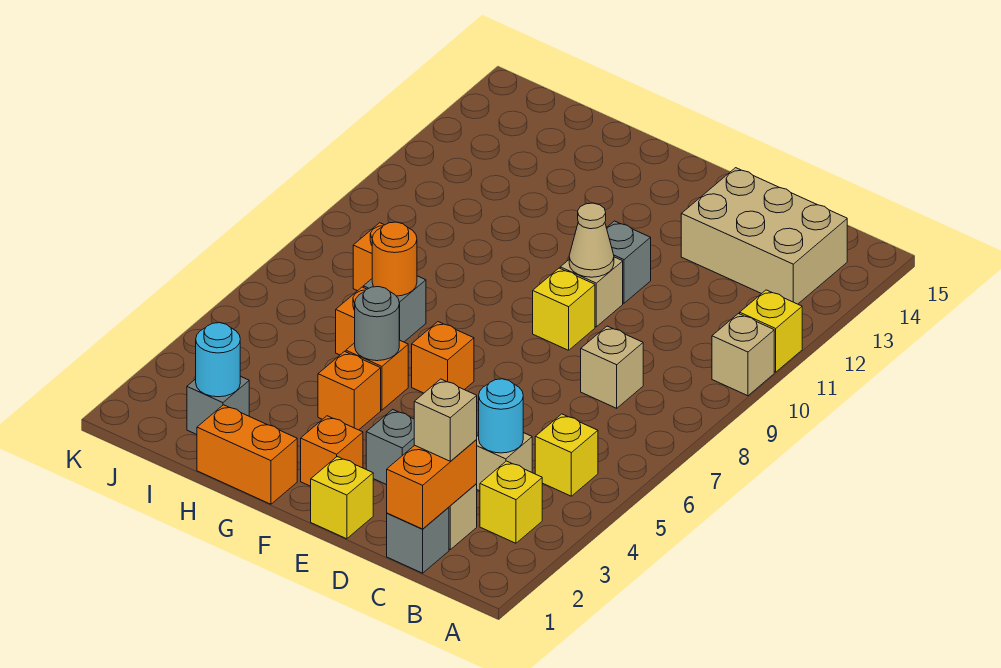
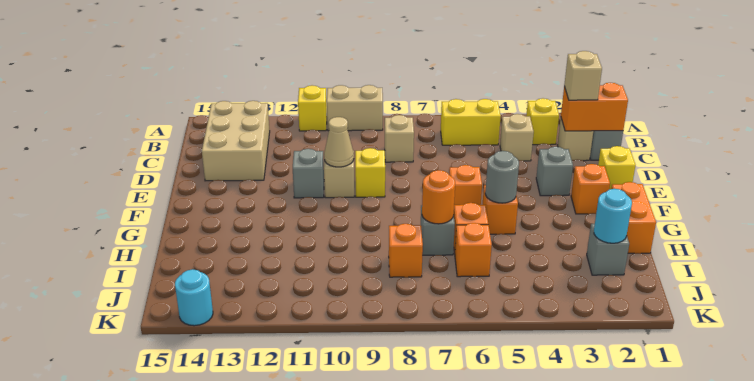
tan 1x1 brick [712,314,774,396] -> tan 1x2 brick [327,85,383,131]
yellow 1x1 brick [535,414,598,496] -> yellow 1x2 brick [441,99,501,145]
cyan 1x1 round brick [479,379,523,453] -> cyan 1x1 round brick moved to [175,269,213,326]
orange 1x1 brick [318,351,381,430] -> orange 1x1 brick moved to [455,223,492,277]

